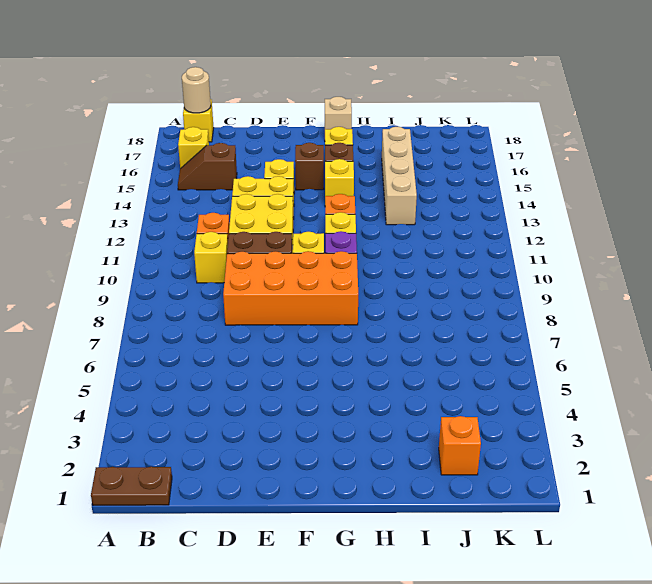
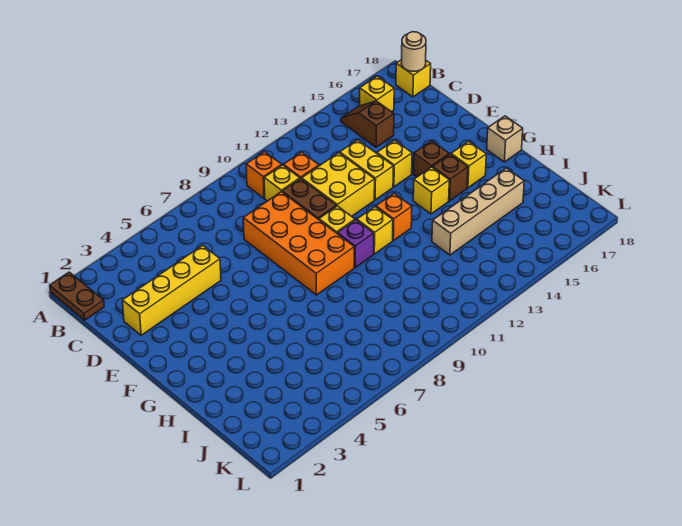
none -> yellow 1x4 brick [122,245,221,335]
orange 1x1 brick [439,416,481,475] -> orange 1x1 brick moved to [246,152,282,198]

